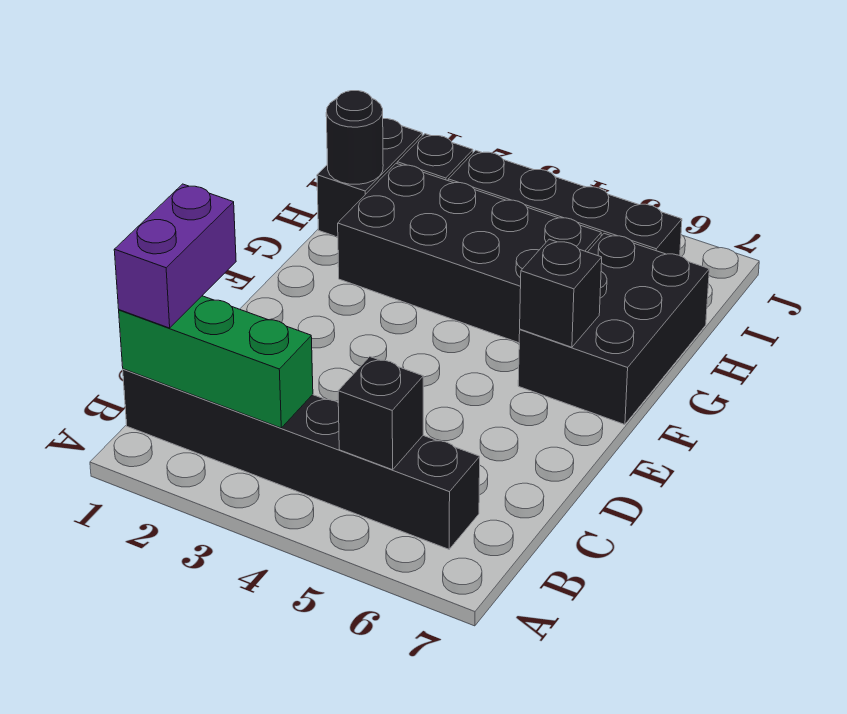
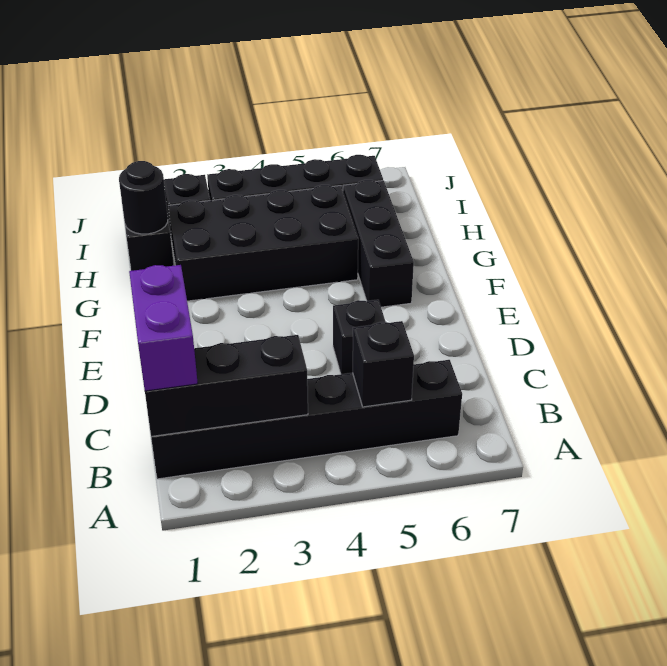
green 1x3 brick [119,296,313,428] -> black 1x3 brick [145,335,308,437]
black 2x3 brick [518,233,709,425] -> black 1x3 brick [343,180,414,307]
black 1x1 brick [520,239,602,347] -> black 1x1 brick moved to [333,300,386,374]

